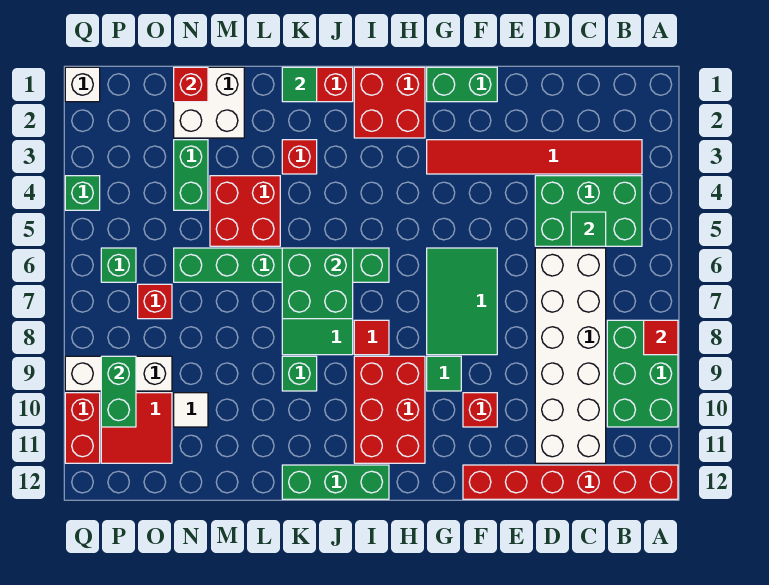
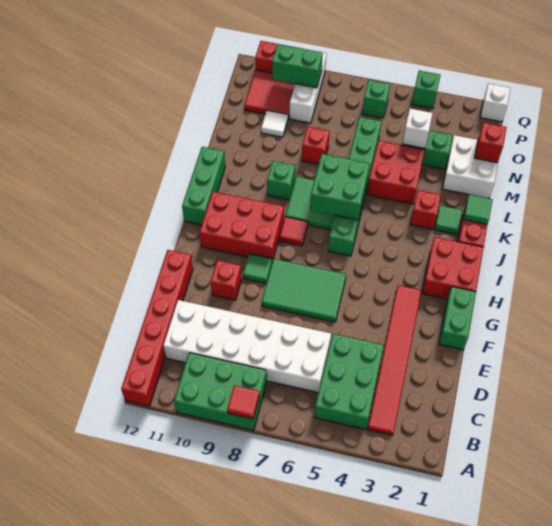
green 1x1 tile [571,212,606,246] -> green 1x1 tile moved to [435,206,463,234]
none -> white 1x1 brick [402,109,433,148]
red 1x1 brick [138,284,172,319] -> red 1x1 brick moved to [302,127,330,164]

